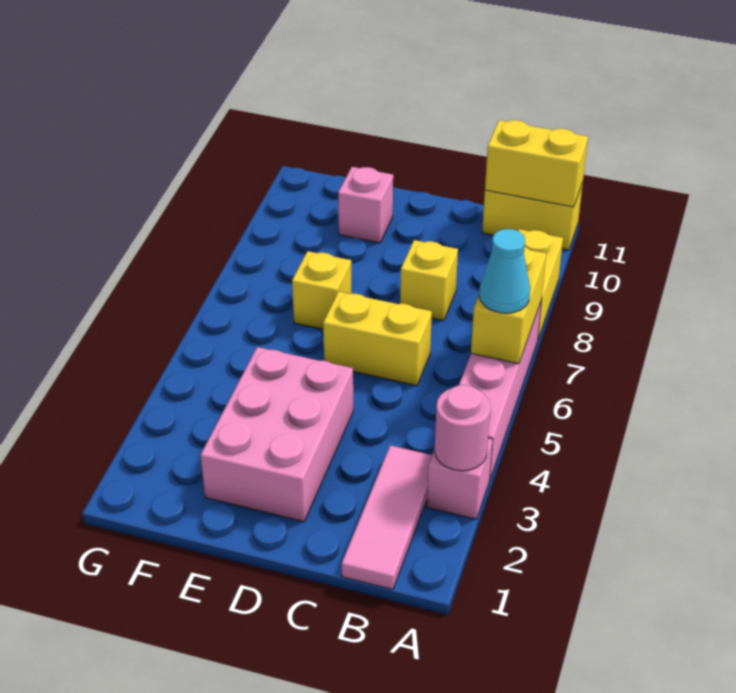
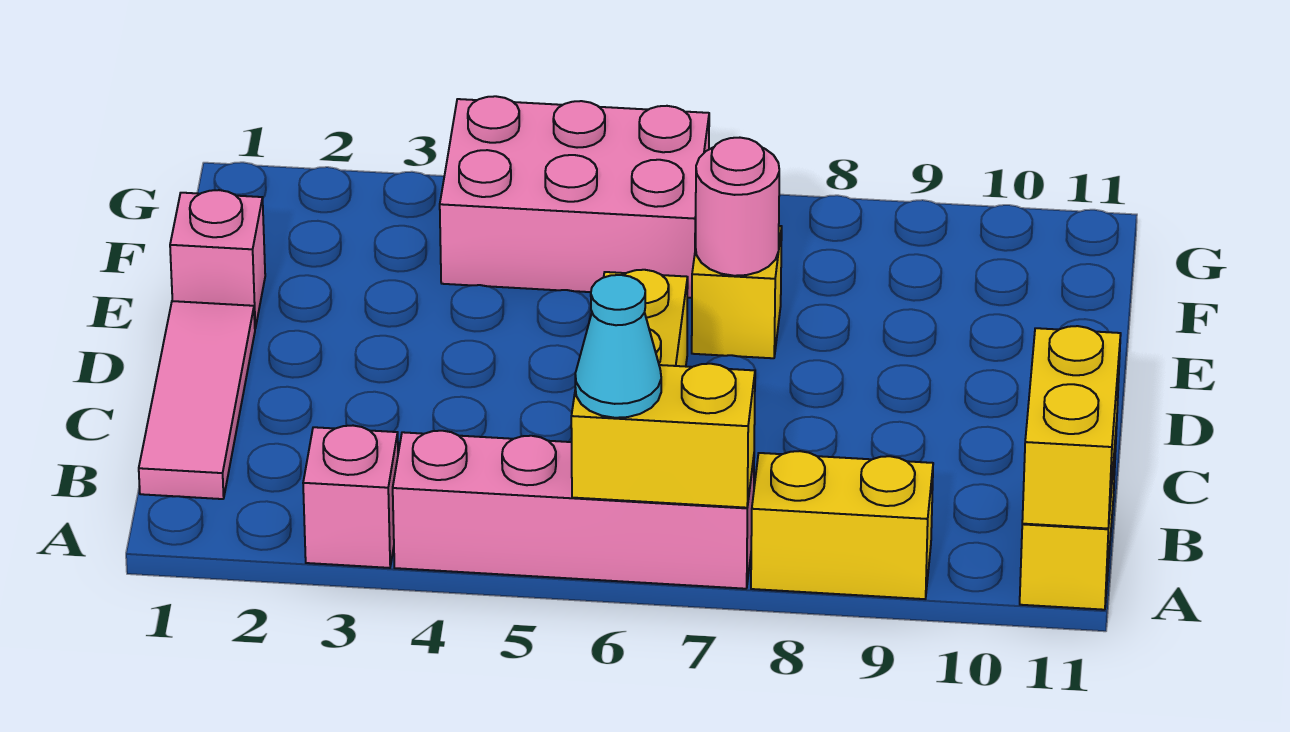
pink 1x1 round brick [435,385,491,471] -> pink 1x1 round brick moved to [696,138,779,276]
pink 1x3 tile [342,445,432,589] -> pink 1x3 tile turned to [139,301,255,499]
yellow 1x1 brick [400,240,458,321] -> none
pink 2x3 brick [201,347,353,522] -> pink 2x3 brick moved to [440,96,709,298]
pink 1x1 brick [338,167,393,243] -> pink 1x1 brick moved to [170,190,265,328]

